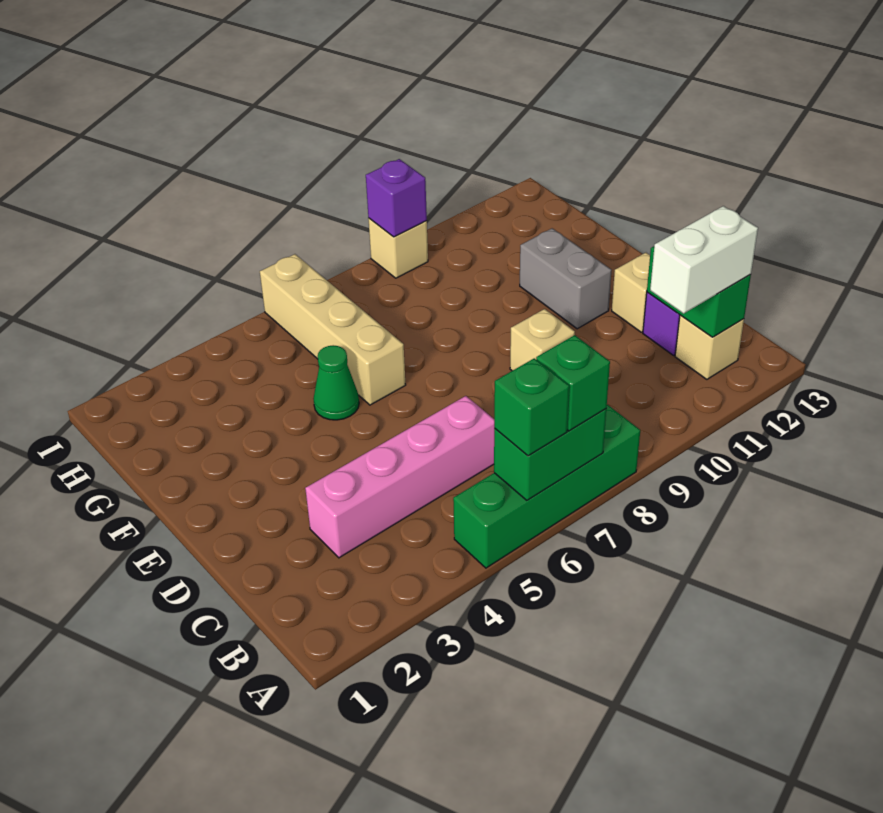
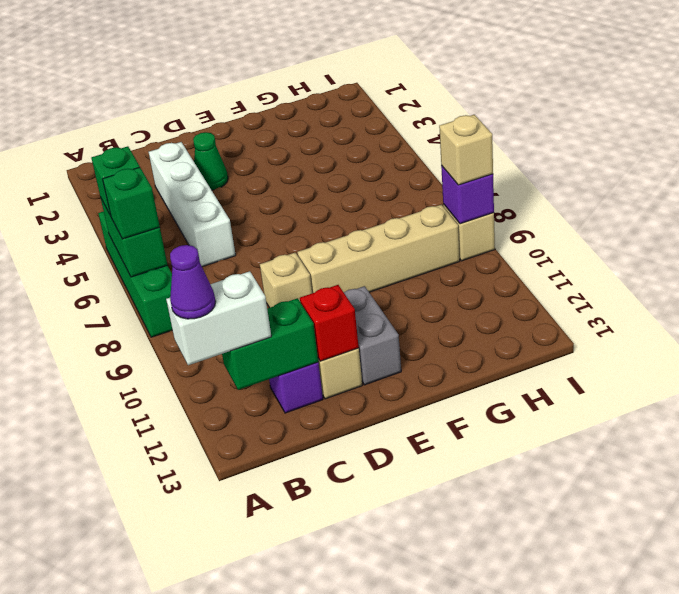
none -> purple 1x1 cone [170,245,216,319]
white 1x2 brick [650,206,758,313] -> white 1x2 brick turned to [166,271,271,365]
tan 1x1 brick [675,315,744,379] -> tan 1x1 brick moved to [439,115,493,185]
pink 1x4 brick [305,396,495,558] -> white 1x4 brick [149,142,236,267]
none -> red 1x1 brick [300,285,359,361]
grey 1x2 brick [520,228,612,329] -> grey 1x2 brick turned to [344,286,401,385]
green 1x1 cone [313,345,359,420] -> green 1x1 cone moved to [193,132,228,190]
tan 1x4 brick [260,254,406,405] -> tan 1x4 brick moved to [297,205,460,293]

